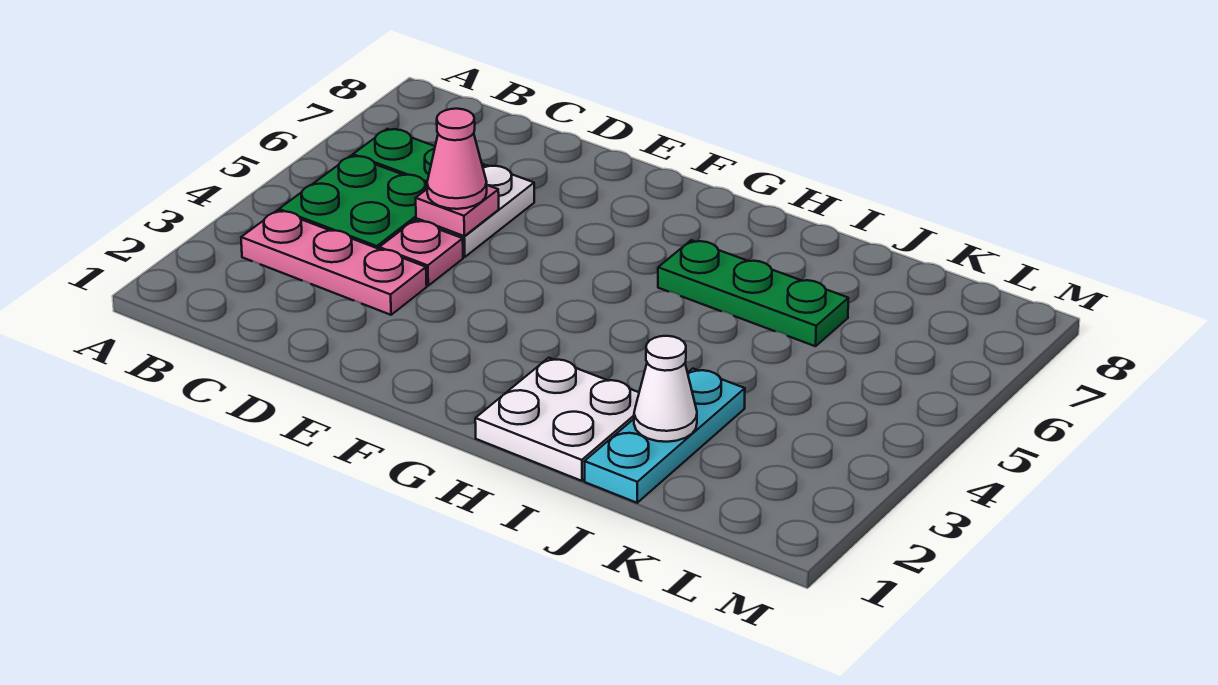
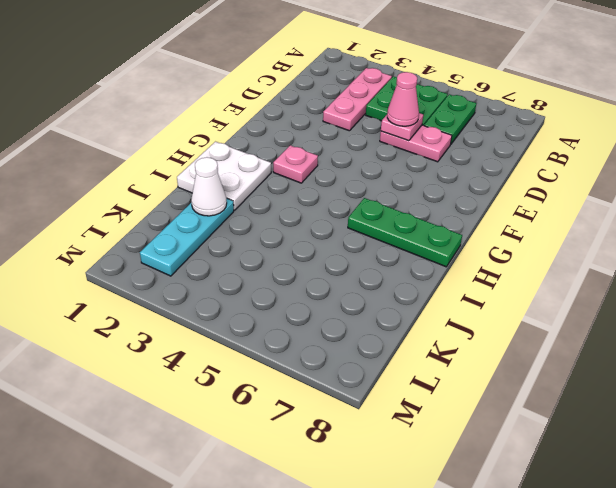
pink 1x1 plate [379,220,463,286] -> pink 1x1 plate moved to [273,145,318,183]
white 1x2 plate [416,165,534,257] -> pink 1x2 plate [380,125,452,162]
green 1x3 plate [658,240,849,346] -> green 1x3 plate turned to [348,198,462,267]
cyan 1x3 plate [584,369,745,503] -> cyan 1x3 plate turned to [140,198,234,276]

